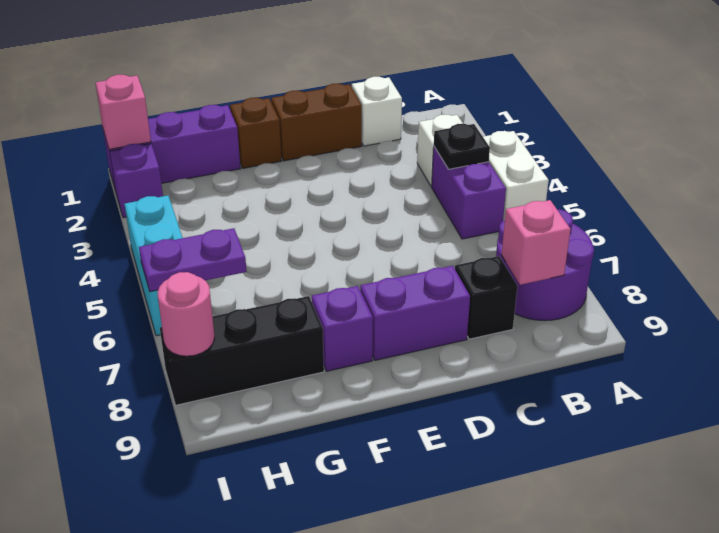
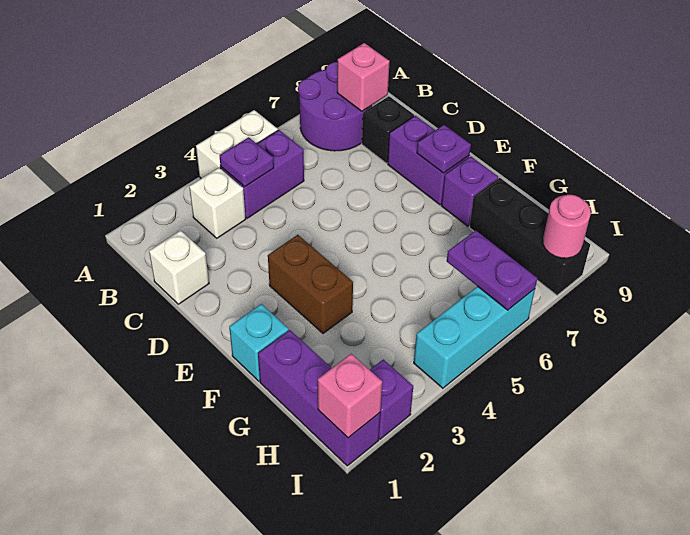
black 1x1 plate [434,124,490,169] -> purple 1x1 plate [220,137,274,187]
brown 1x2 brick [271,84,362,161] -> brown 1x2 brick moved to [268,235,353,334]
none -> purple 1x1 plate [417,125,471,173]
brown 1x1 brick [230,98,282,168] -> cyan 1x1 brick [229,304,289,381]

